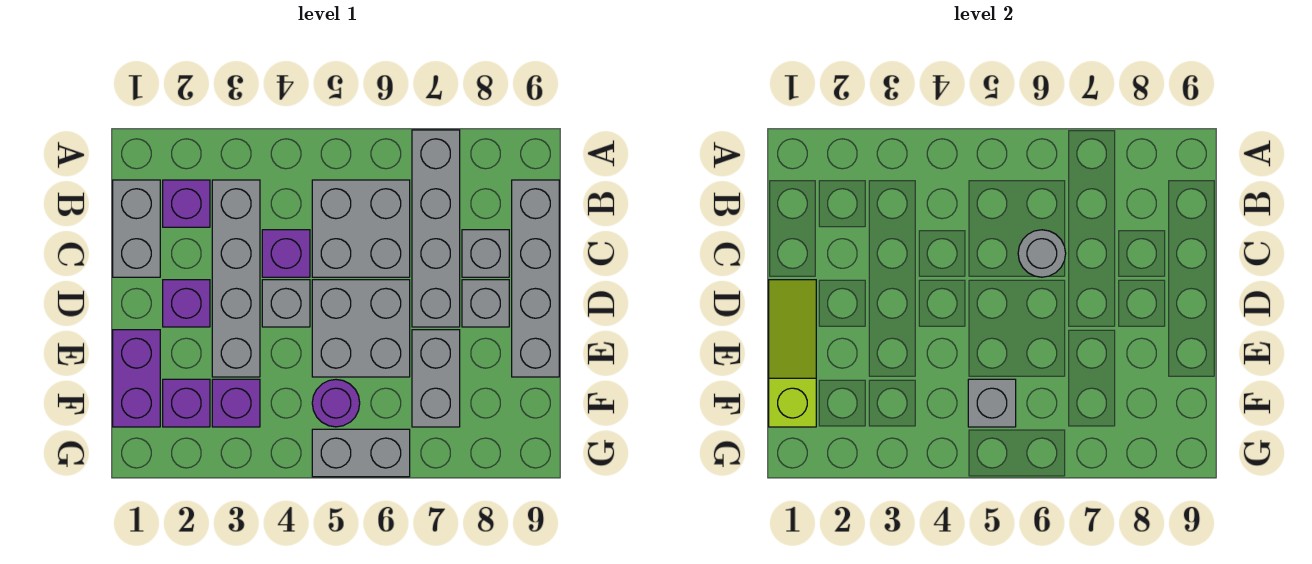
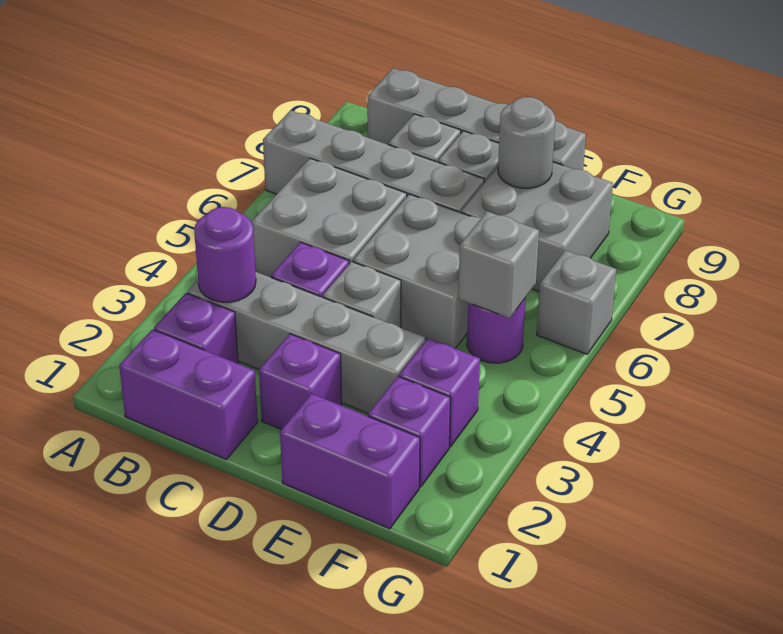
grey 1x2 brick [113,180,160,277] -> purple 1x2 brick [119,329,258,459]
none -> purple 1x1 round brick [194,207,256,302]
grey 1x1 round brick [1018,230,1066,277] -> grey 1x1 round brick moved to [498,97,555,188]
lime 1x3 slope [769,280,816,427] -> none
grey 1x2 brick [412,330,460,427] -> grey 2x2 brick [461,162,613,291]
grey 1x2 brick [312,429,410,477] -> grey 1x1 brick [537,251,616,354]

